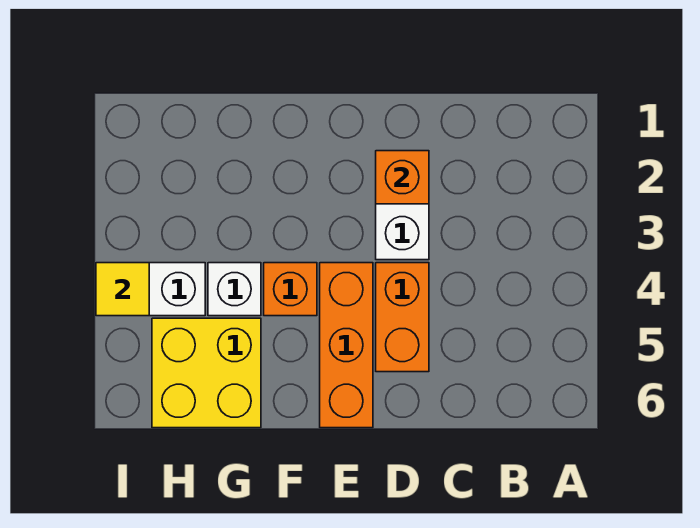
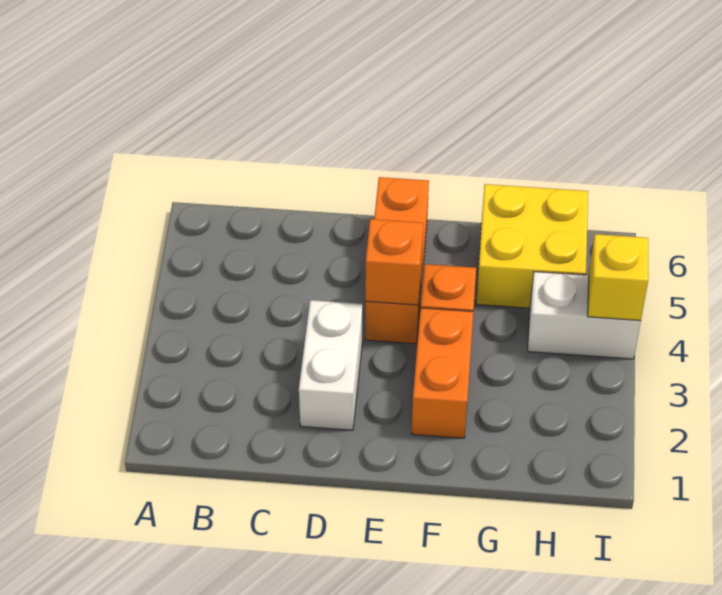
orange 1x1 brick [376,151,429,204] -> orange 1x1 brick moved to [365,219,423,305]
orange 1x2 brick [376,263,429,372] -> orange 1x2 brick moved to [412,308,473,438]
white 1x1 brick [208,263,261,316] -> none
yellow 1x1 tile [96,263,149,316] -> yellow 1x1 brick [588,234,648,321]

